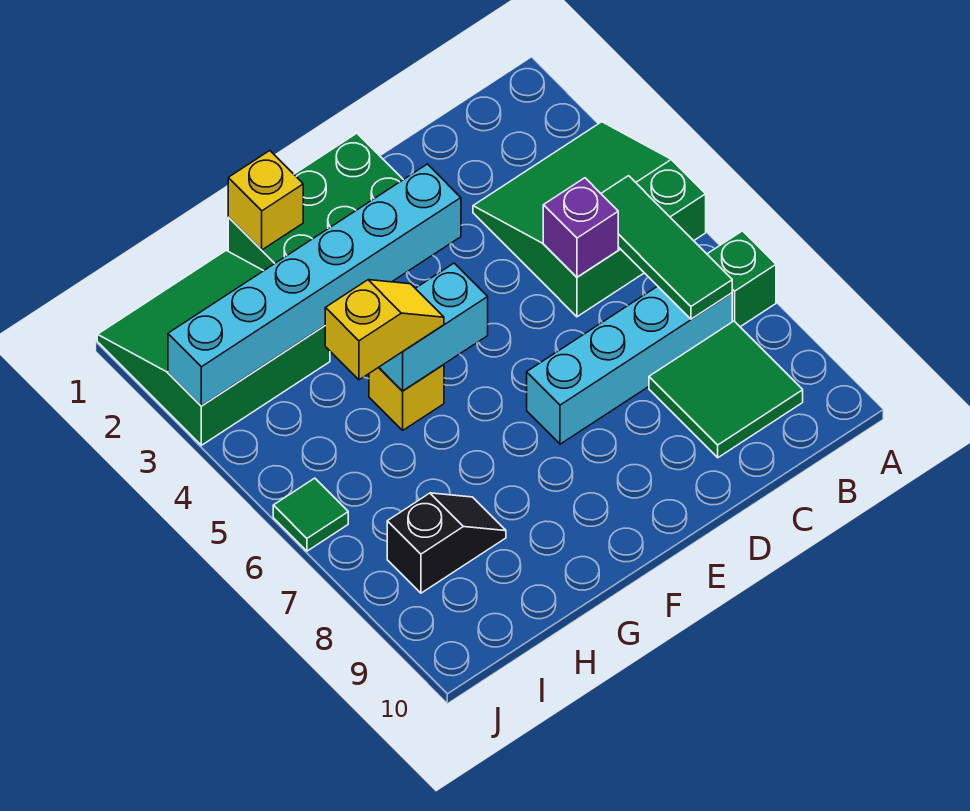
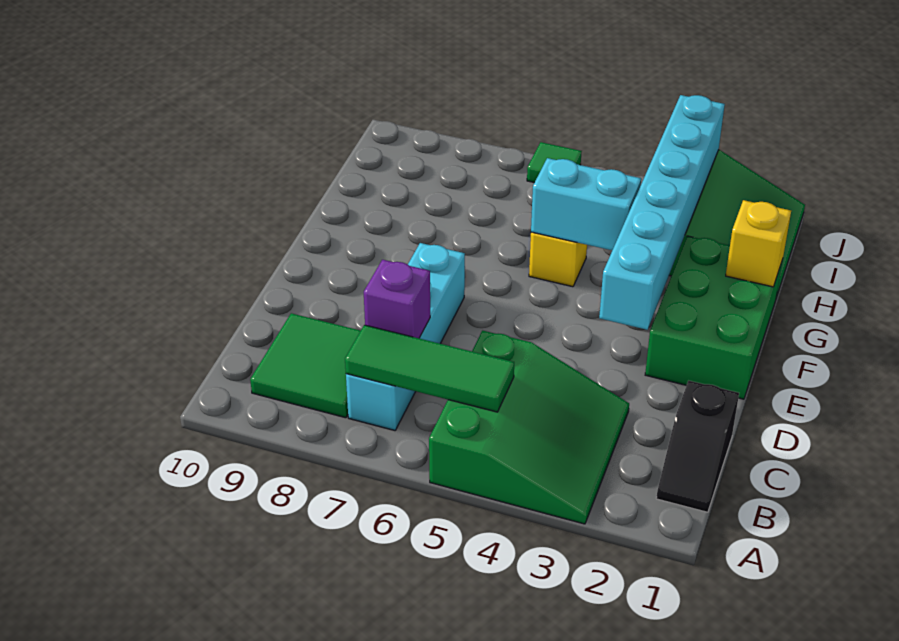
green 1x1 brick [707,231,776,327] -> none
purple 1x1 brick [543,178,618,277] -> purple 1x1 brick moved to [364,260,430,338]
cyan 1x2 brick [379,263,488,391] -> cyan 1x2 brick turned to [531,158,641,250]
yellow 1x2 slope [325,280,444,380] -> none
black 1x2 slope [387,493,506,593] -> black 1x2 slope moved to [656,381,739,512]

